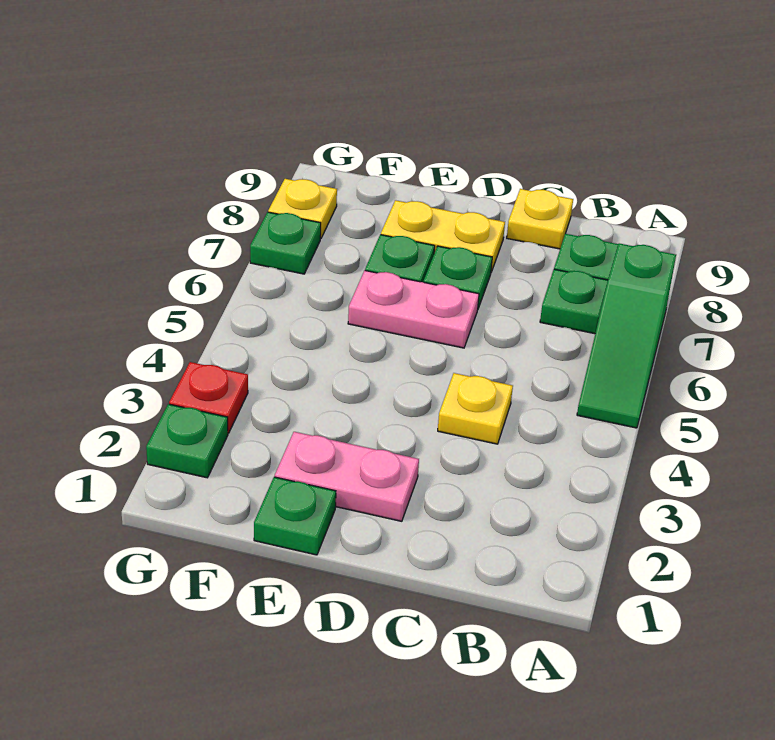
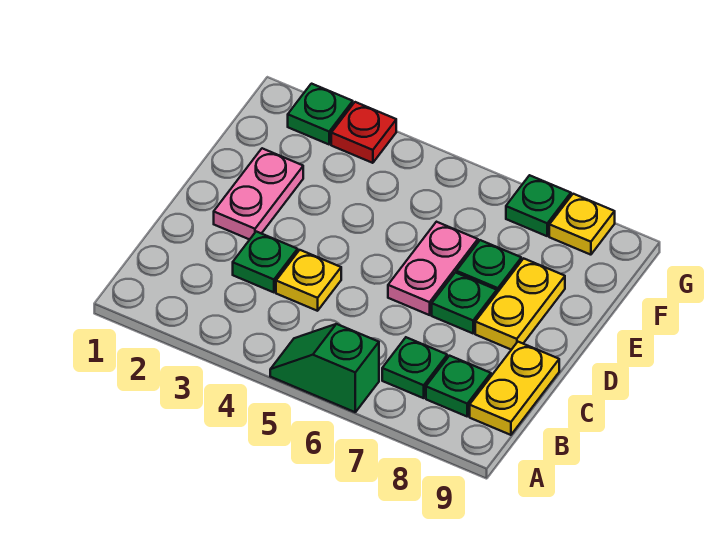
green 1x3 slope [577,243,676,428] -> green 1x2 slope [270,324,379,412]
yellow 1x1 plate [507,189,573,249] -> yellow 1x2 plate [470,342,559,435]
green 1x1 plate [254,477,336,555] -> green 1x1 plate moved to [233,232,298,292]

